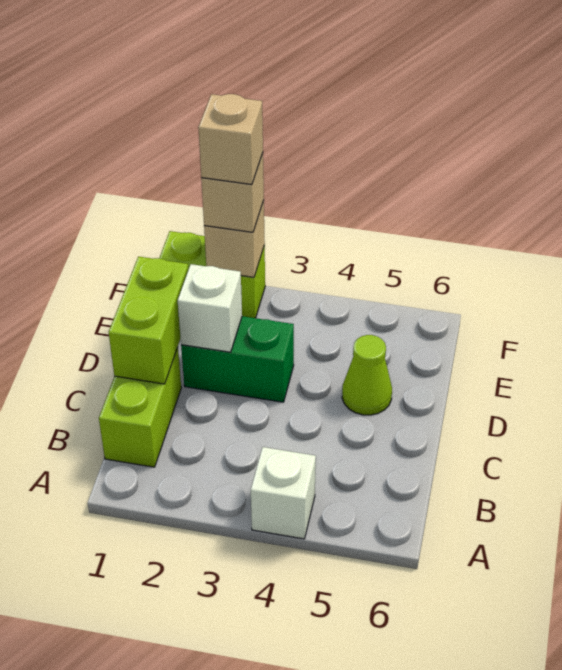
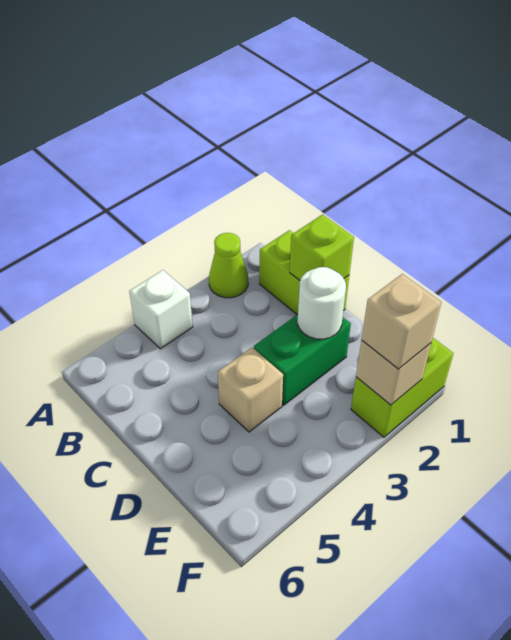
lime 1x2 brick [109,257,188,384] -> lime 1x1 brick [290,215,354,281]
white 1x1 brick [178,264,242,352] -> white 1x1 round brick [298,267,346,339]
lime 1x1 cone [342,335,392,415] -> lime 1x1 cone moved to [209,233,248,298]
tan 1x1 brick [198,94,263,185] -> tan 1x1 brick moved to [218,347,283,432]

